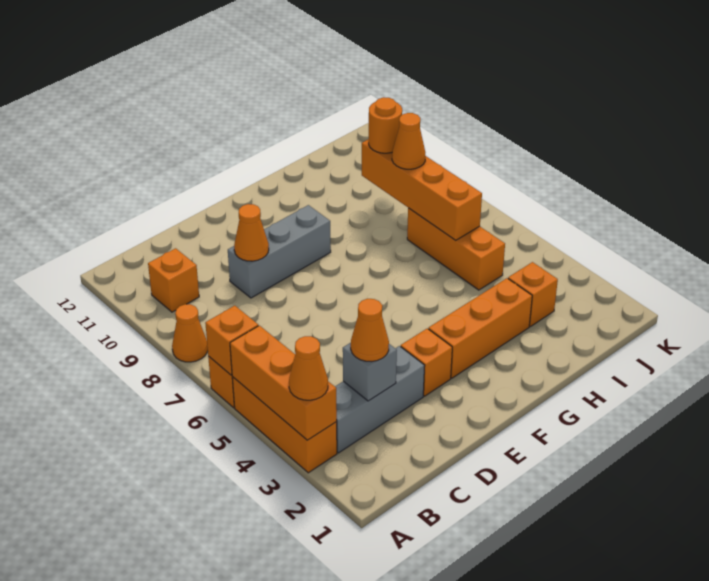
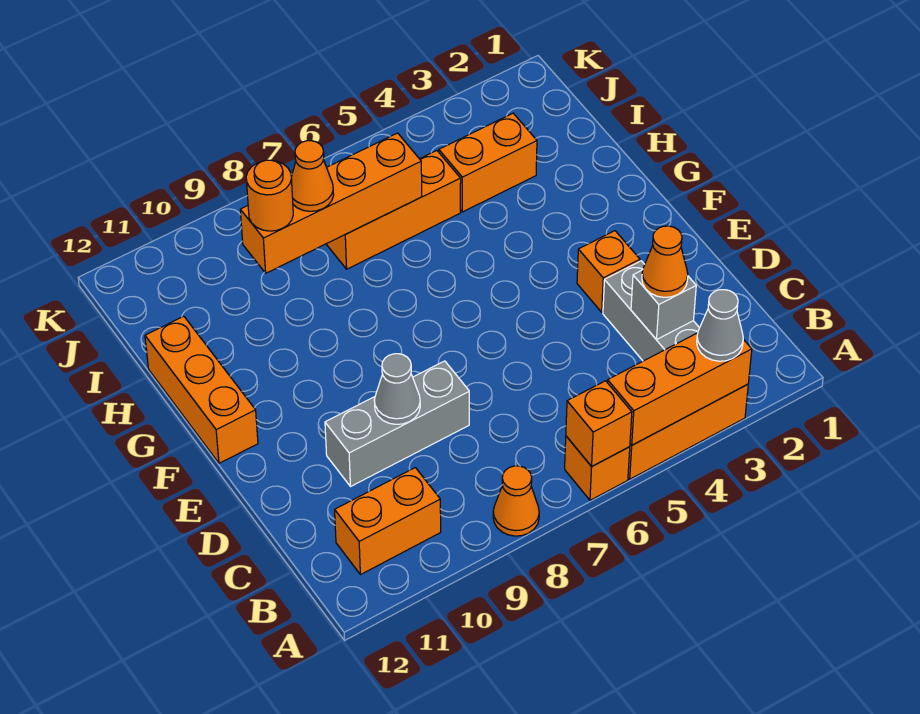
orange 1x1 cone [289,336,328,400] -> grey 1x1 cone [697,290,743,361]
orange 1x1 brick [148,248,199,312] -> orange 1x2 brick [335,468,441,575]
grey 1x3 brick [228,205,331,298] -> grey 1x3 brick turned to [325,361,469,487]
orange 1x1 cone [234,204,269,261] -> grey 1x1 cone [374,354,420,424]
orange 1x3 brick [429,278,532,378] -> orange 1x3 brick moved to [145,316,258,463]
orange 1x1 brick [508,262,558,326] -> orange 1x2 brick [439,113,537,212]

